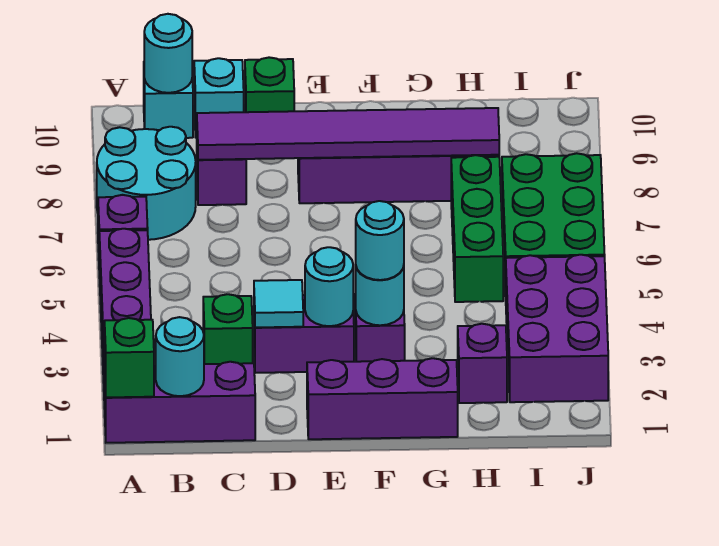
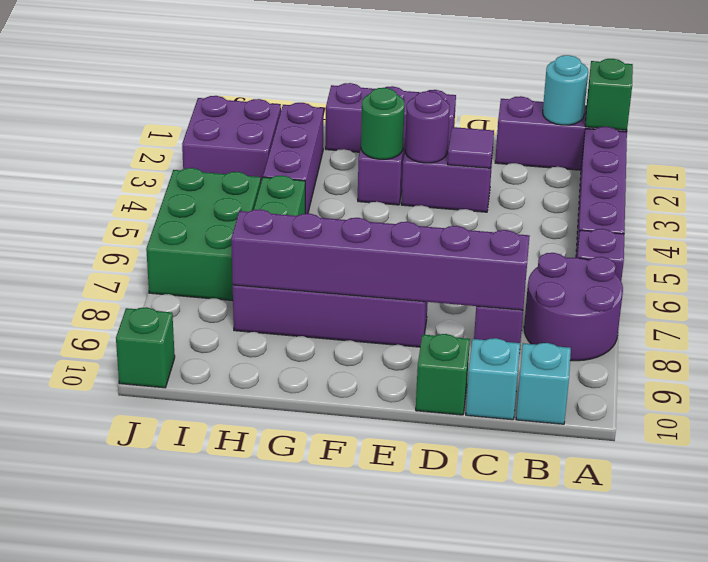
cyan 2x2 round brick [97,127,196,240] -> purple 2x2 round brick [524,253,623,361]
cyan 1x1 round brick [144,14,192,93] -> none
green 1x1 brick [203,294,253,364] -> green 1x1 brick moved to [116,307,175,388]
purple 1x6 tile [197,108,499,160] -> purple 1x6 brick [231,209,530,310]
cyan 1x1 tile [254,280,303,327] -> purple 1x1 tile [448,127,494,168]
cyan 1x1 round brick [305,247,353,326] -> purple 1x1 round brick [405,91,450,163]
cyan 1x1 round brick [356,266,404,325] -> green 1x1 round brick [361,88,405,159]
cyan 1x1 round brick [356,201,404,280] -> none
purple 1x1 brick [458,324,507,403] -> purple 1x3 brick [263,103,324,214]
purple 2x3 brick [506,255,608,402] -> purple 2x2 brick [182,96,281,181]

